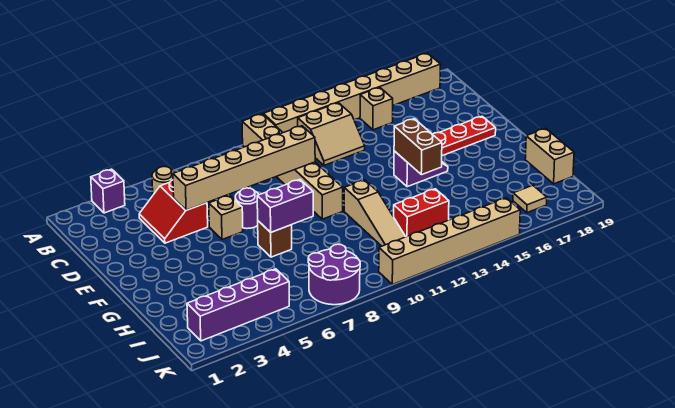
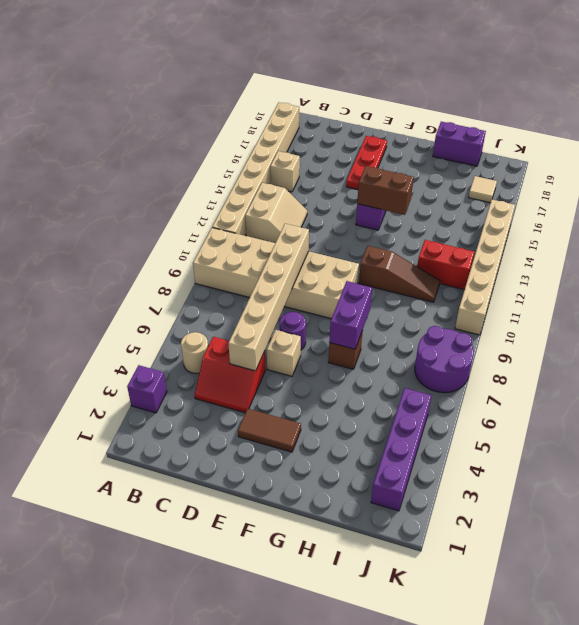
tan 1x6 brick [242,114,343,219] -> tan 2x6 brick [193,228,359,319]
none -> brown 1x2 tile [238,409,301,452]
tan 1x3 slope [344,180,405,246] -> brown 1x3 slope [359,246,440,302]
tan 1x2 brick [525,128,574,184] -> purple 1x2 brick [433,122,486,166]
red 1x2 brick [394,189,449,237] -> red 1x2 brick turned to [417,240,474,290]

